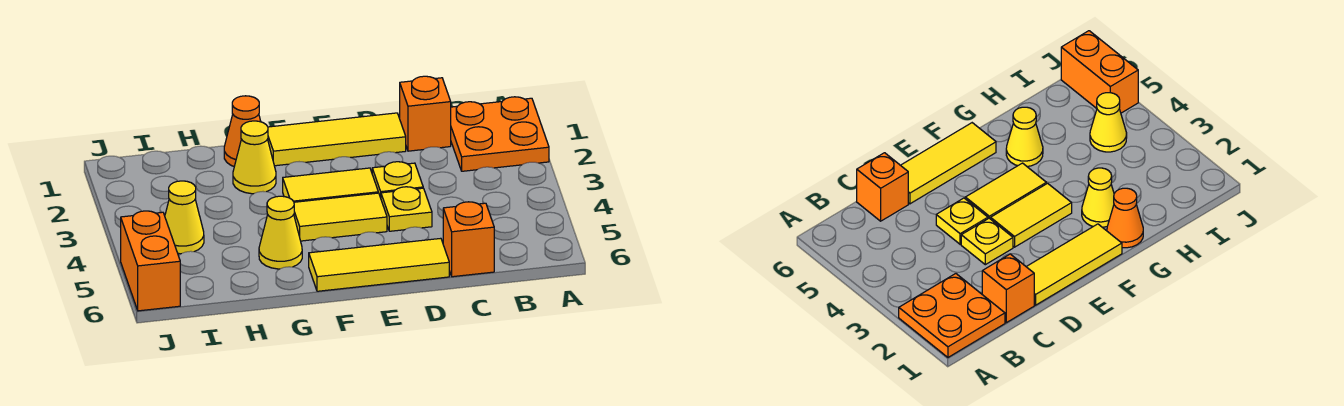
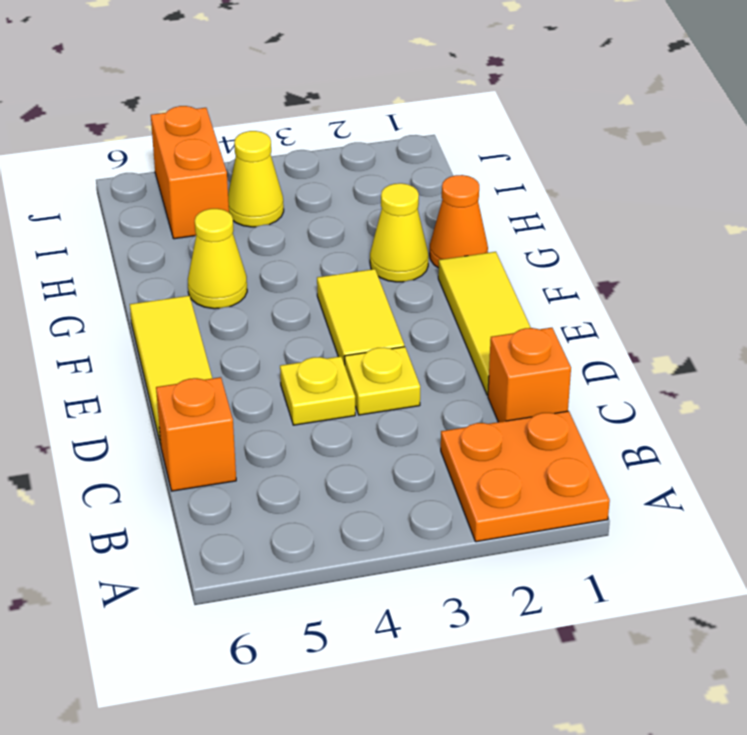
yellow 1x2 tile [294,193,387,241] -> none
orange 1x2 brick [121,211,180,311] -> orange 1x2 brick turned to [151,106,229,239]

